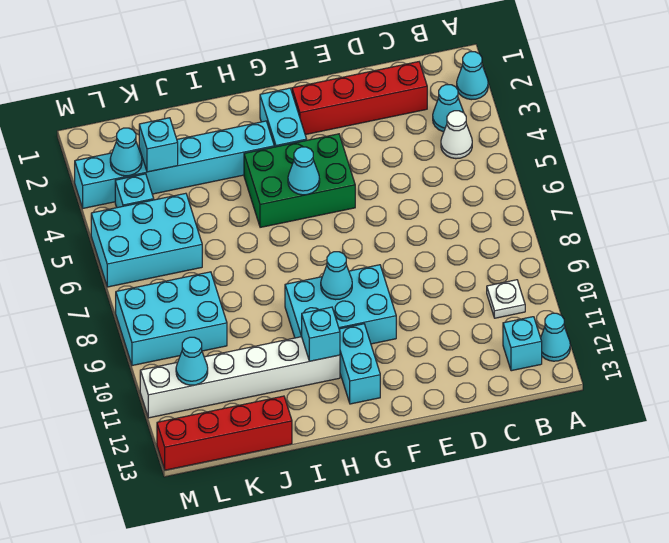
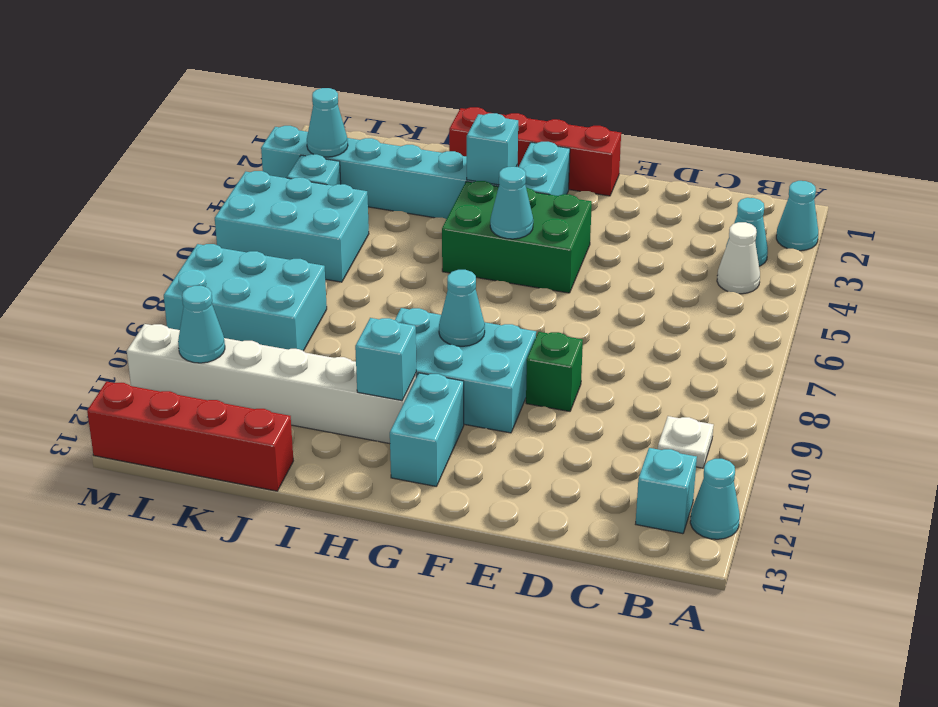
red 1x4 brick [292,62,427,135] -> red 1x4 brick moved to [449,107,621,196]
none -> green 1x1 brick [526,332,583,411]
cyan 1x1 brick [139,118,178,172] -> cyan 1x1 brick moved to [467,113,518,185]

